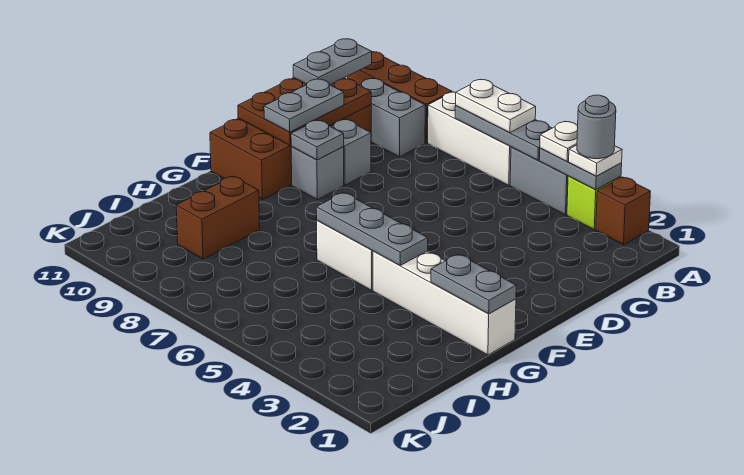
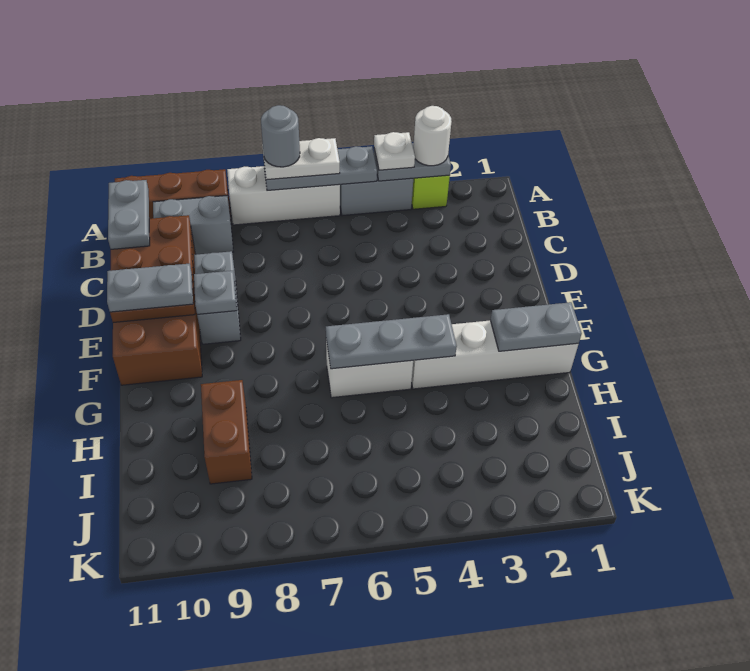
brown 1x1 brick [596,177,650,245] -> none
white 1x1 plate [569,145,622,176] -> white 1x1 round brick [413,106,452,166]
grey 1x1 round brick [577,95,616,159] -> grey 1x1 round brick moved to [261,105,300,167]
grey 1x2 plate [264,79,344,132] -> grey 1x2 plate turned to [107,264,193,312]

